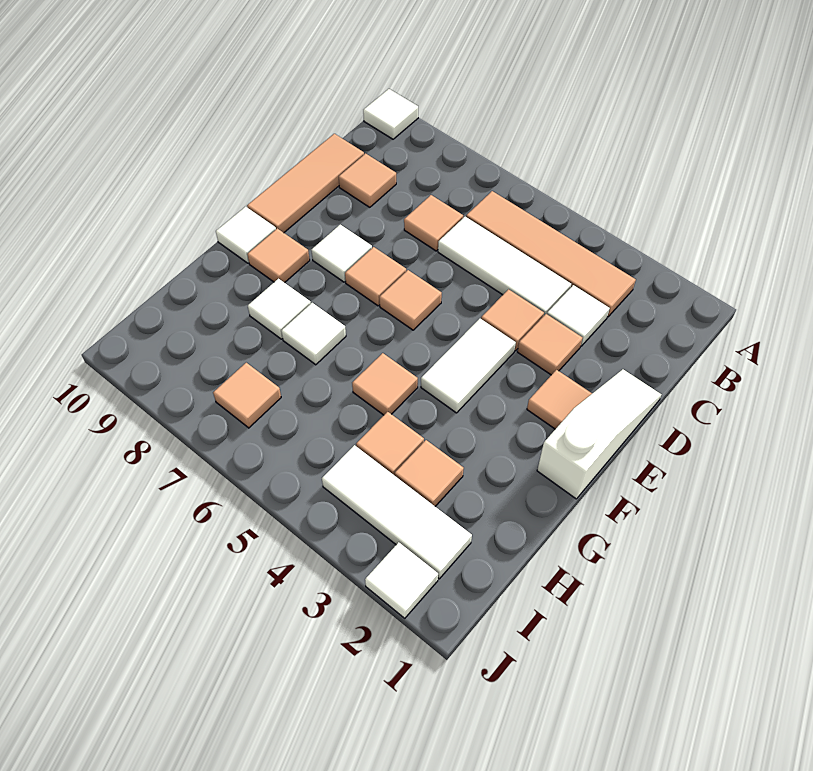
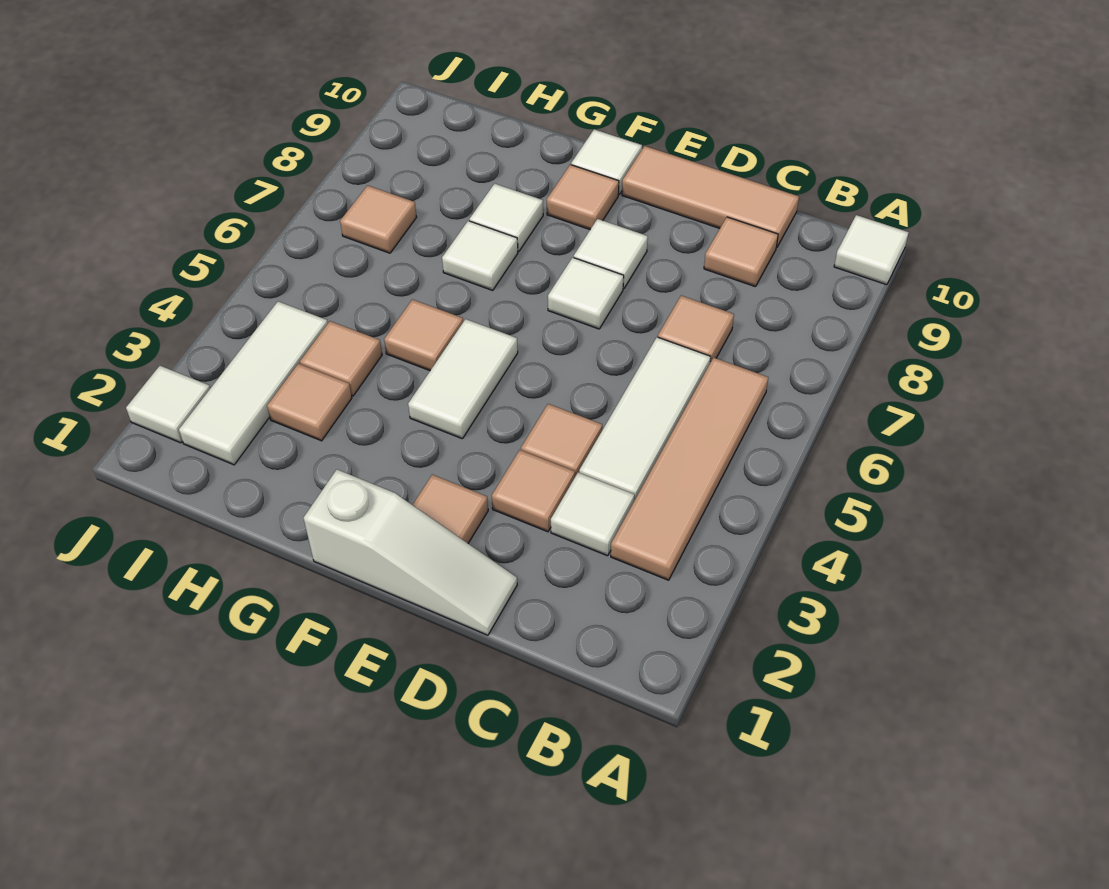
white 1x2 tile [421,319,516,413] -> white 1x2 tile turned to [408,319,518,439]
tan 1x1 tile [379,270,442,330] -> none
tan 1x1 tile [345,247,406,306] -> white 1x1 tile [548,257,624,329]

